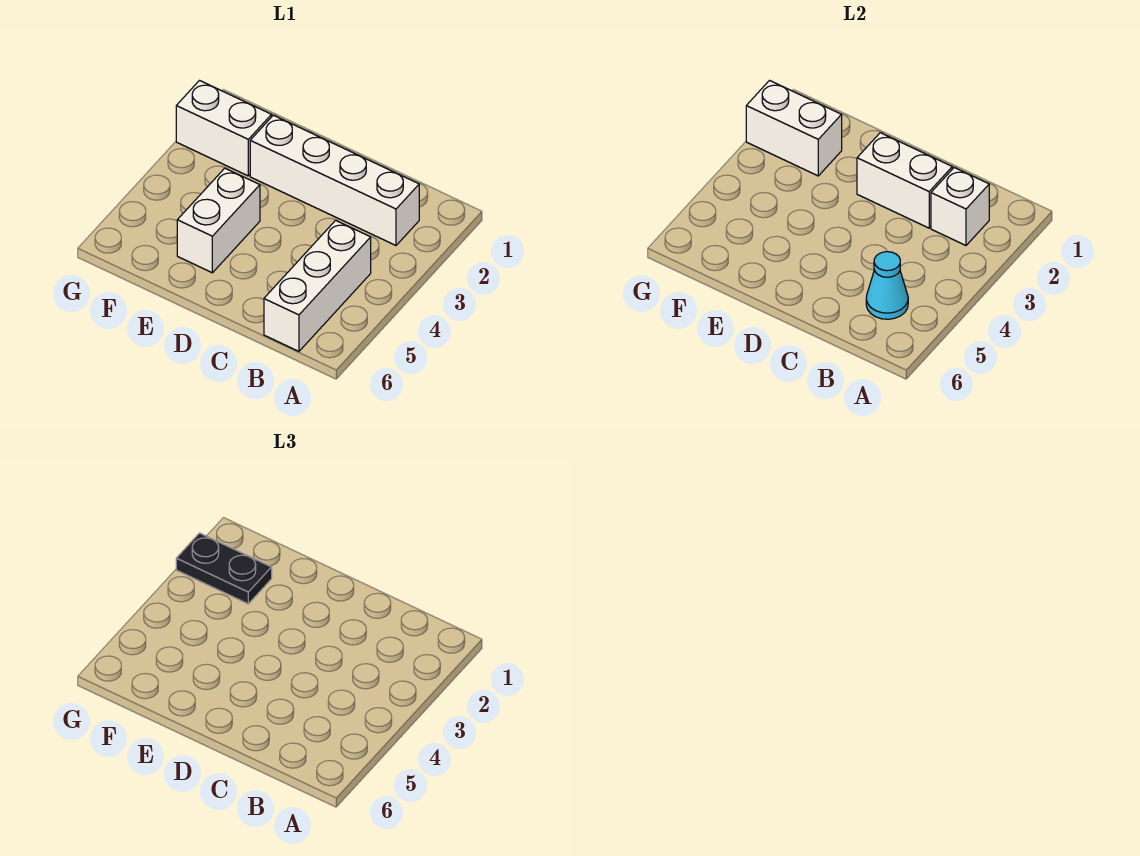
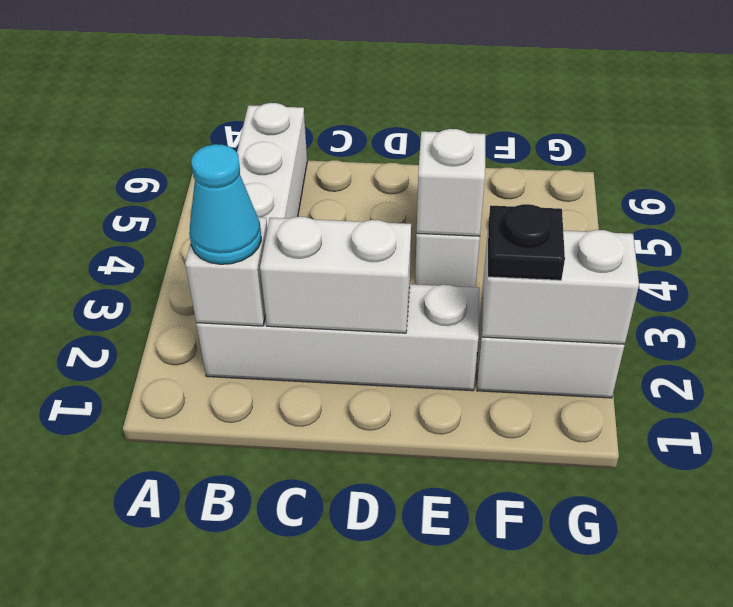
cyan 1x1 cone [866,252,908,319] -> cyan 1x1 cone moved to [189,144,261,264]
none -> white 1x1 brick [417,129,485,236]
black 1x2 plate [176,533,272,604] -> black 1x1 plate [488,204,565,280]

